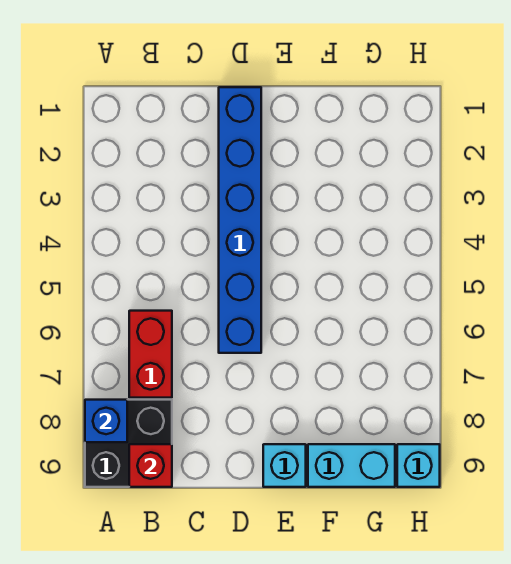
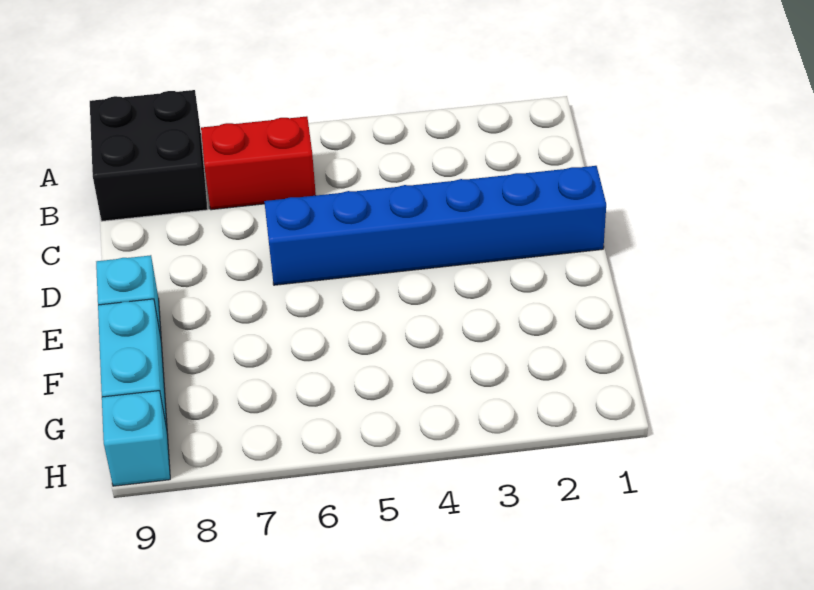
blue 1x1 brick [85,400,127,442] -> none
red 1x1 brick [129,444,172,487] -> none

